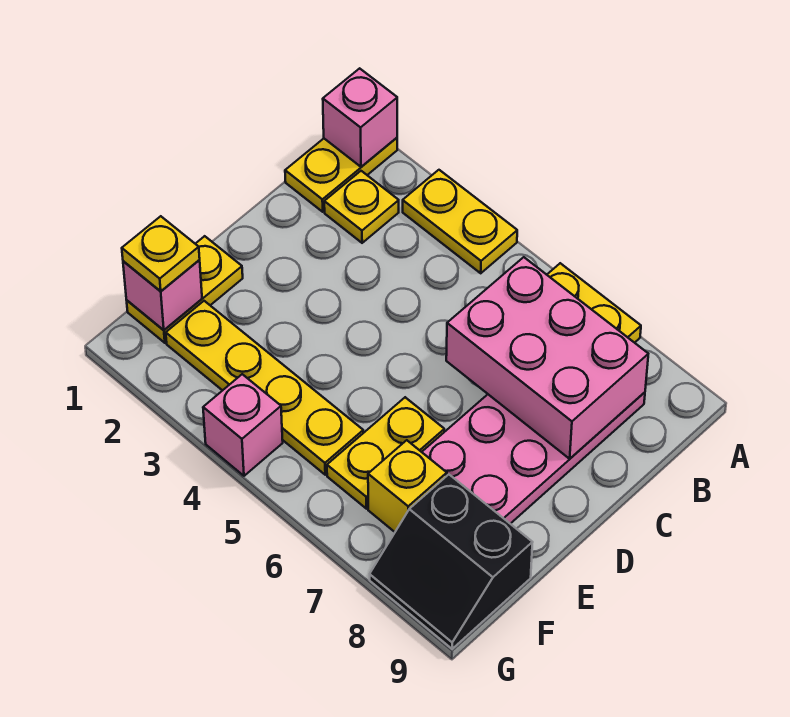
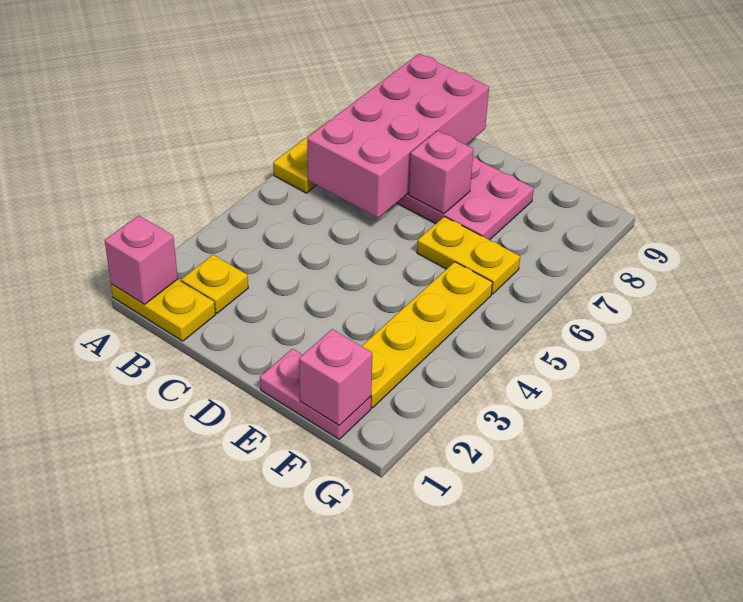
yellow 1x2 plate [403,170,517,273] -> none
pink 2x3 brick [446,257,648,459] -> pink 2x4 brick [307,54,489,218]
yellow 1x2 plate [127,236,243,343] -> pink 1x2 plate [260,349,371,439]
yellow 1x1 plate [122,216,200,291] -> none
yellow 1x1 brick [368,440,447,532] -> none
black 2x2 slope [370,475,533,649] -> none
pink 1x1 brick [203,374,283,476] -> pink 1x1 brick moved to [409,131,474,214]

